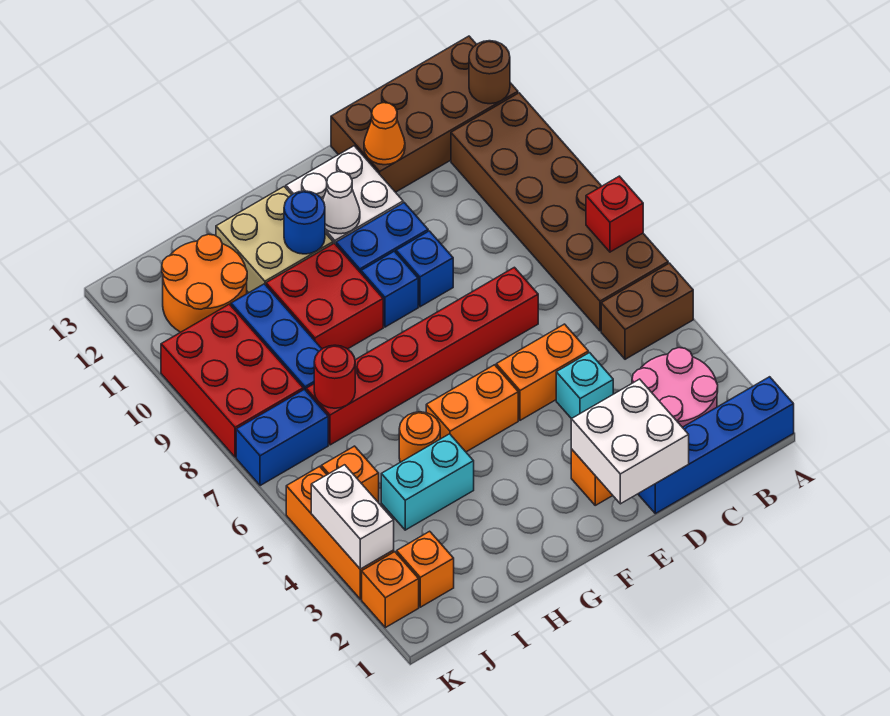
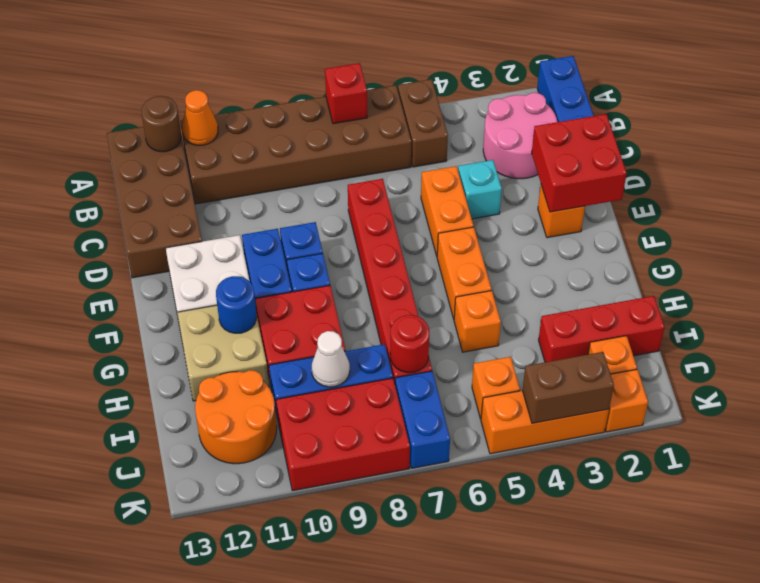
white 2x2 brick [571,379,689,504] -> red 2x2 brick [532,114,627,212]
orange 1x1 cone [364,103,405,165] -> orange 1x1 cone moved to [182,90,218,146]
white 1x1 cone [323,172,360,234] -> white 1x1 cone moved to [312,331,350,387]
cyan 1x2 brick [381,434,474,530] -> none
orange 1x1 round brick [399,412,440,462] -> orange 1x1 brick [454,291,501,352]
none -> red 1x3 brick [539,296,665,362]
white 1x2 brick [311,465,394,569] -> brown 1x2 brick [522,352,614,423]

